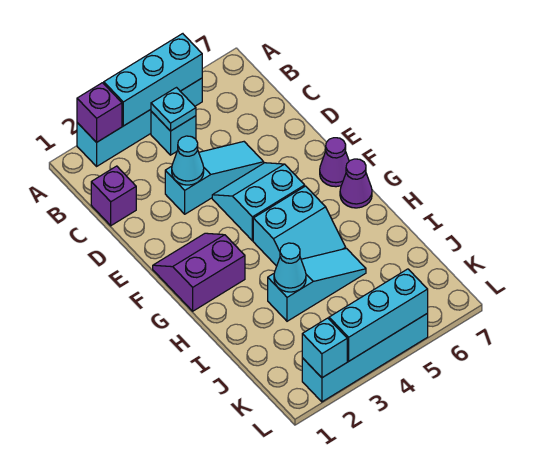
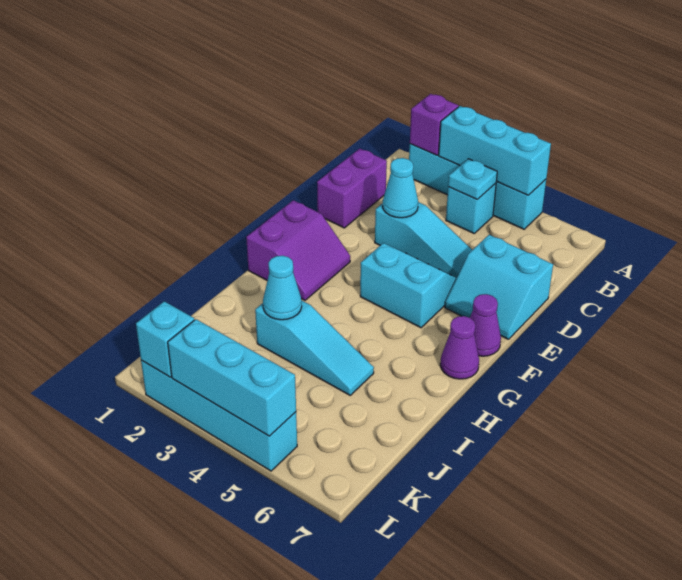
purple 1x1 brick [91,166,136,226] -> purple 1x2 brick [317,148,387,228]
purple 2x2 slope [153,233,245,311] -> purple 2x2 slope turned to [246,200,350,300]
cyan 2x2 slope [253,186,346,266] -> cyan 2x2 slope moved to [445,235,553,339]

